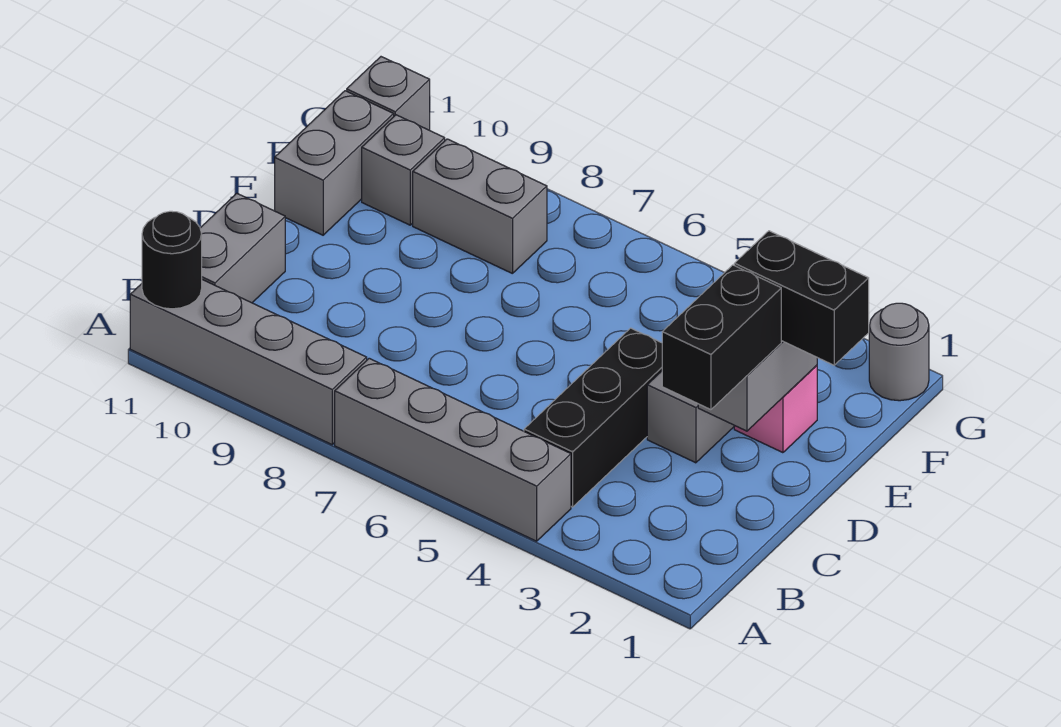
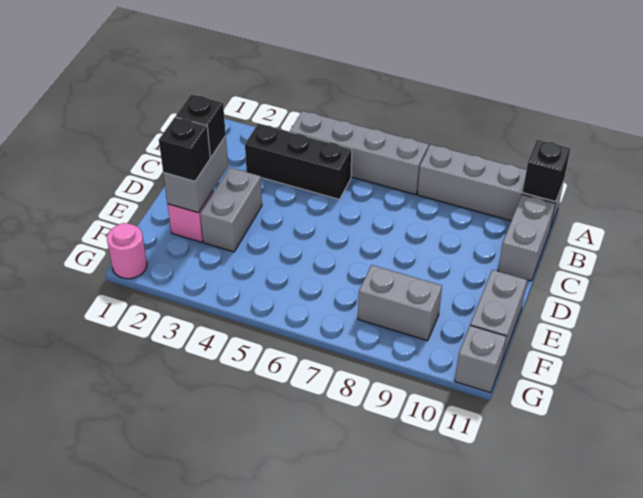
black 1x1 round brick [142,211,202,309] -> black 1x1 brick [523,140,571,202]
black 1x3 brick [524,328,662,507] -> black 1x3 brick turned to [245,124,352,199]
black 1x2 brick [662,265,781,410] -> black 1x1 brick [176,94,226,157]
black 1x2 brick [734,231,869,365] -> black 1x1 brick [159,117,210,181]
grey 1x1 brick [362,115,445,225] -> none
grey 1x1 round brick [869,303,929,401] -> pink 1x1 round brick [107,223,147,279]

